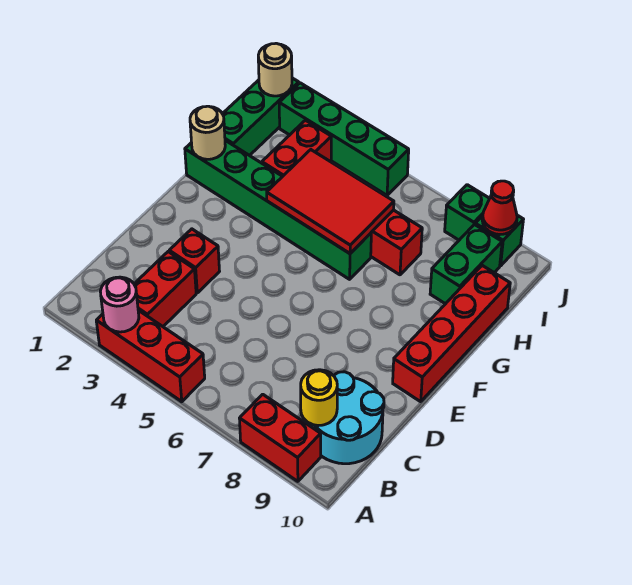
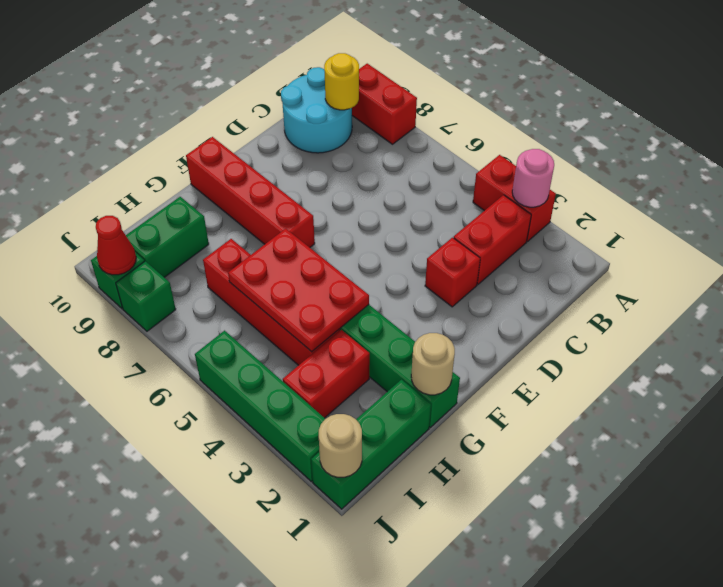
red 1x3 brick [96,310,205,402] -> red 1x2 brick [473,155,556,242]
red 1x4 brick [393,265,510,402] -> red 1x4 brick turned to [186,137,315,247]
red 2x3 tile [267,150,394,253] -> red 2x3 plate [228,229,369,352]

